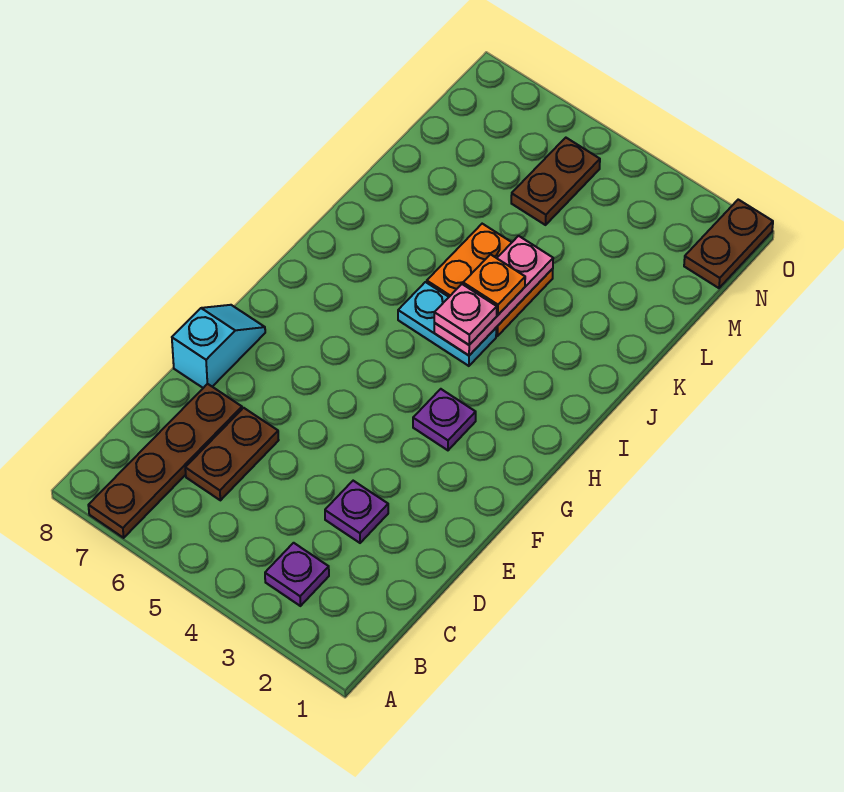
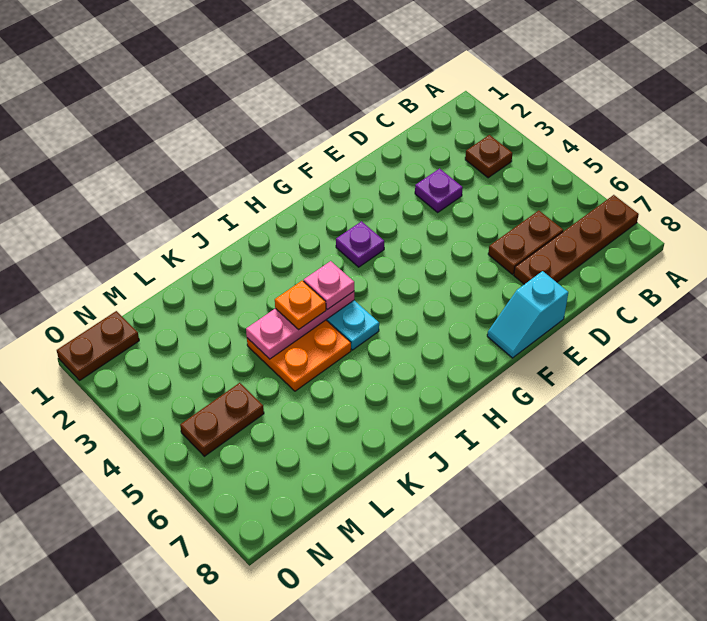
purple 1x1 plate [265,543,329,606] -> brown 1x1 plate [465,135,512,178]

